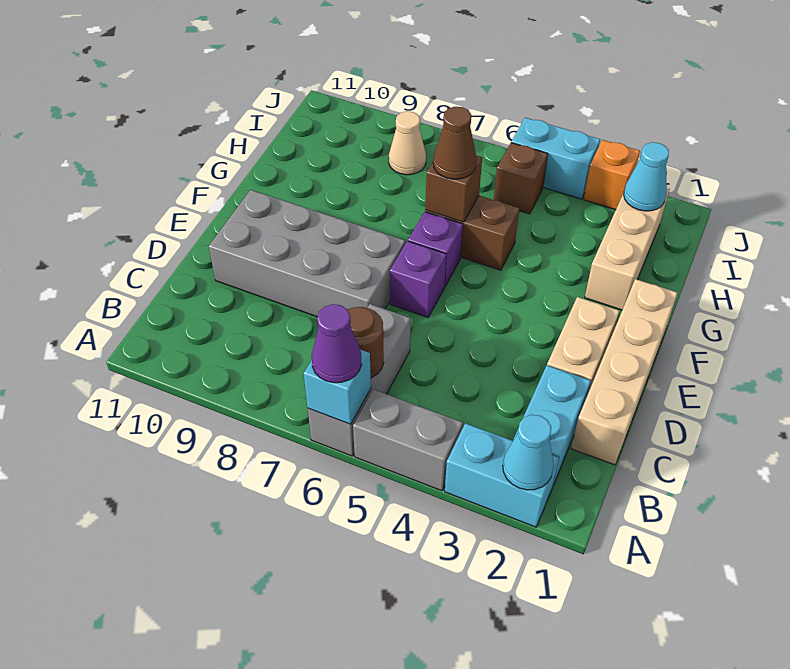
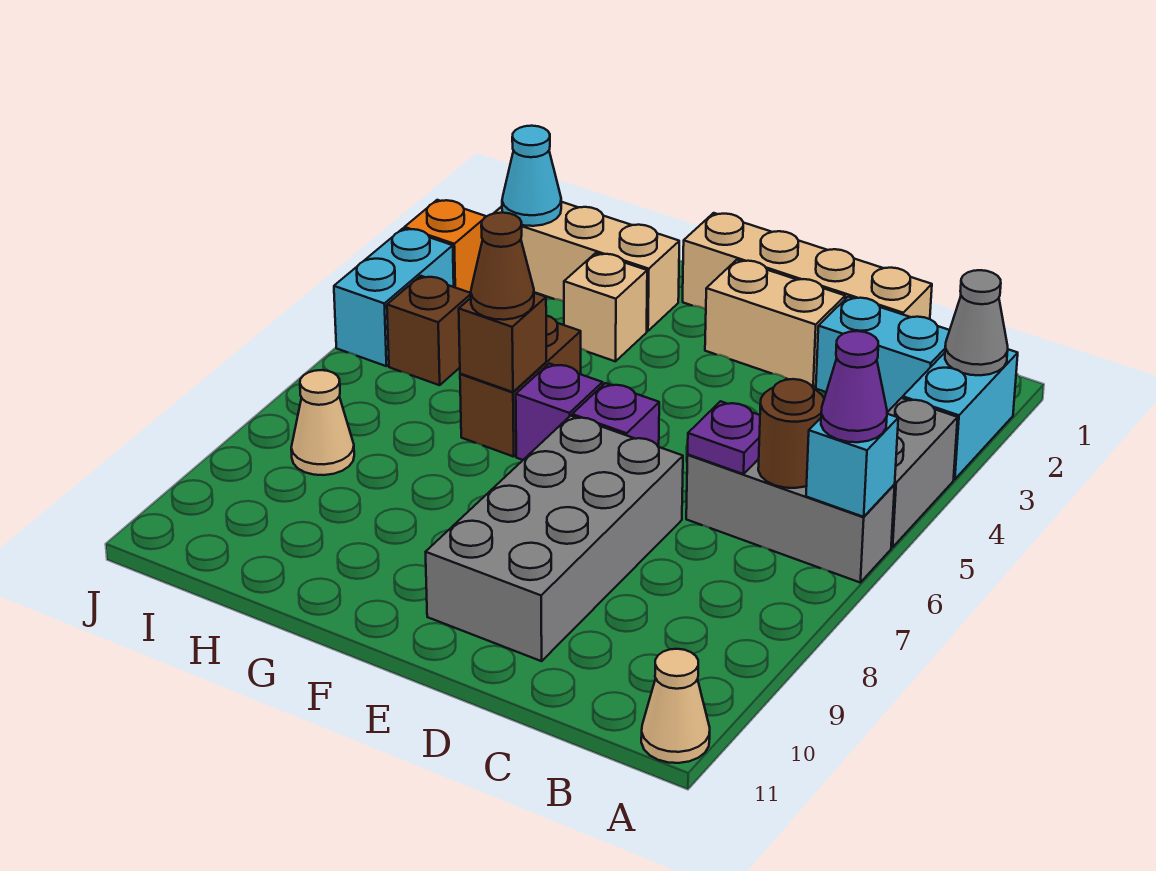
cyan 1x1 cone [503,415,554,490] -> grey 1x1 cone [945,270,1008,375]
none -> tan 1x1 cone [641,649,710,763]
none -> purple 1x1 plate [688,401,760,474]
none -> tan 1x1 brick [564,253,647,361]

